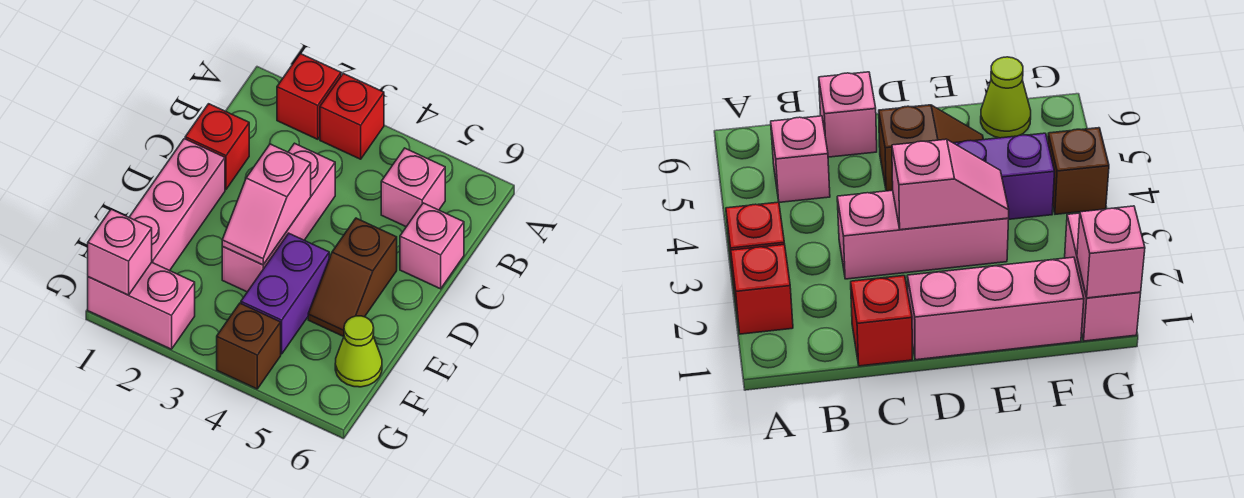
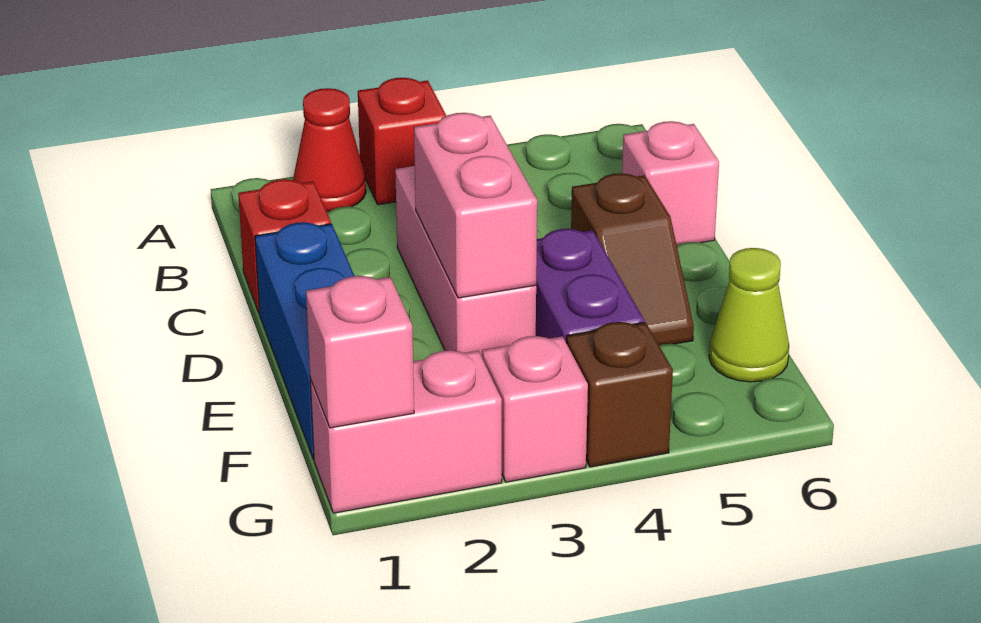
red 1x1 brick [277,54,341,139] -> red 1x1 cone [293,88,366,212]
pink 1x1 brick [381,148,445,227] -> pink 1x1 brick moved to [482,336,588,482]
pink 1x3 brick [129,139,225,271] -> blue 1x3 brick [255,222,354,460]
pink 1x2 slope [222,144,311,265] -> pink 1x2 brick [414,113,537,298]

